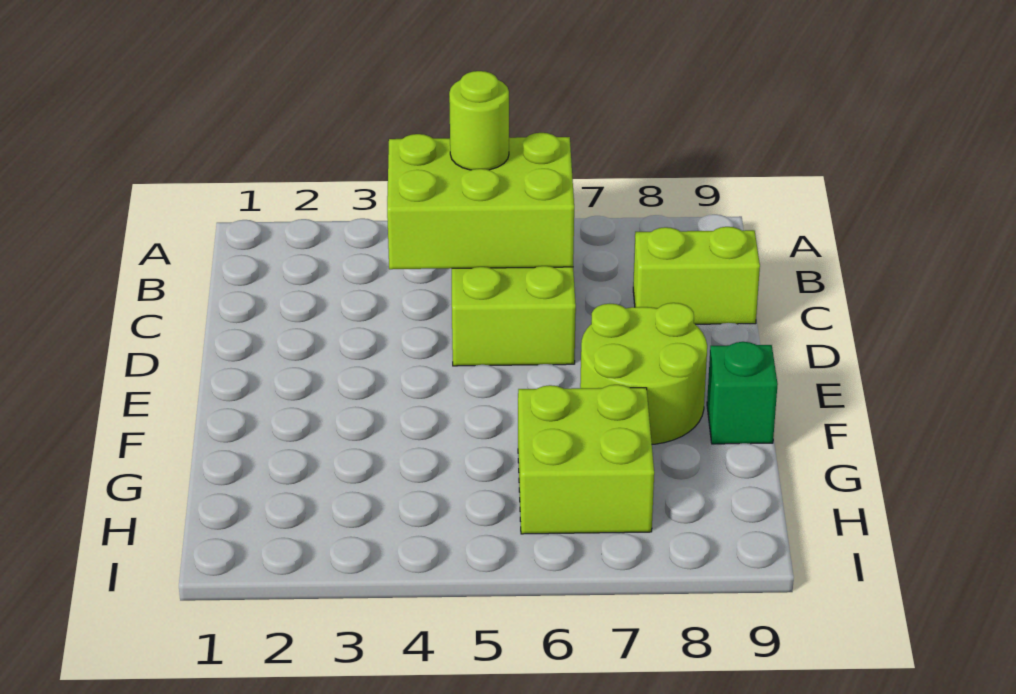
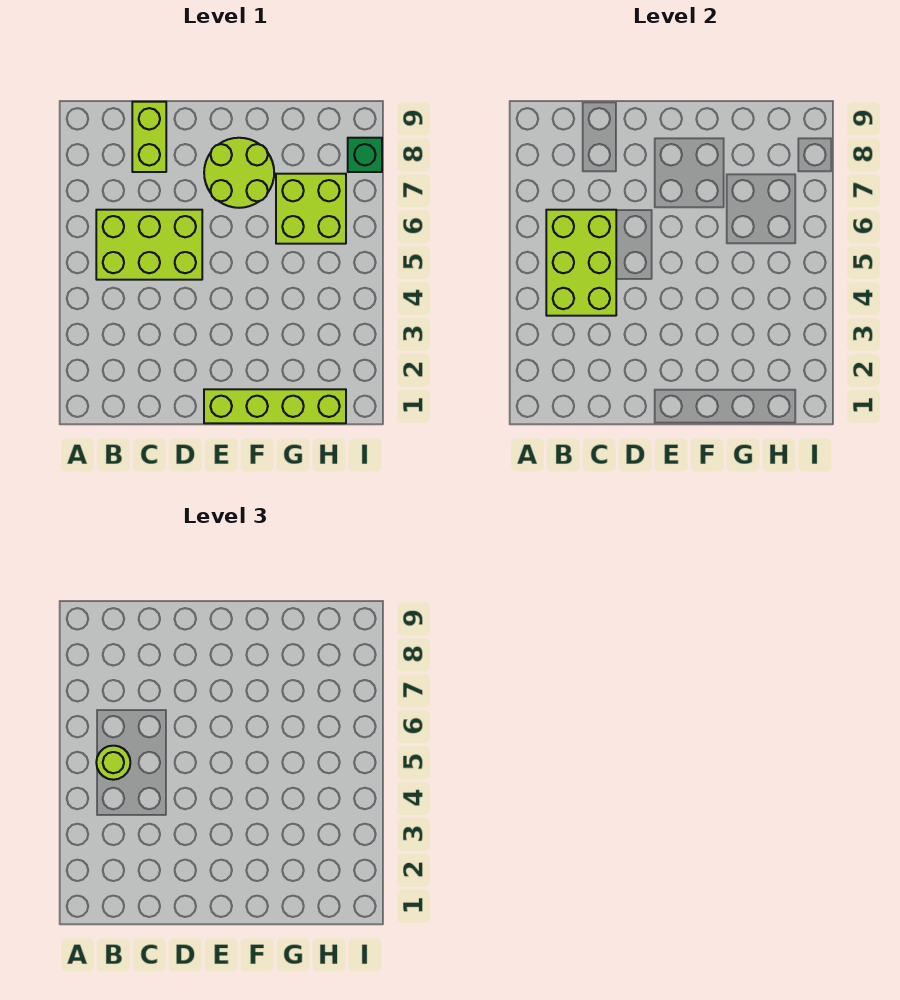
none -> lime 1x4 brick [204,389,346,423]
green 1x1 brick [707,342,778,444] -> green 1x1 brick moved to [348,138,382,172]

